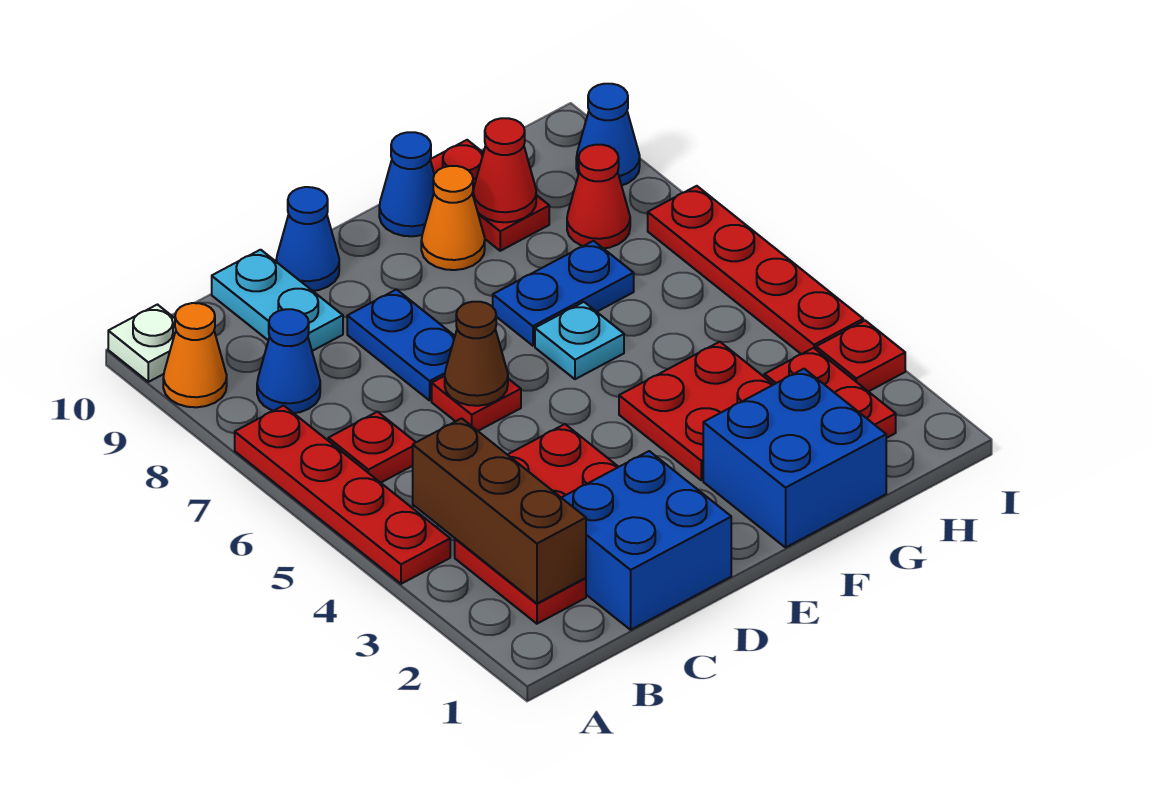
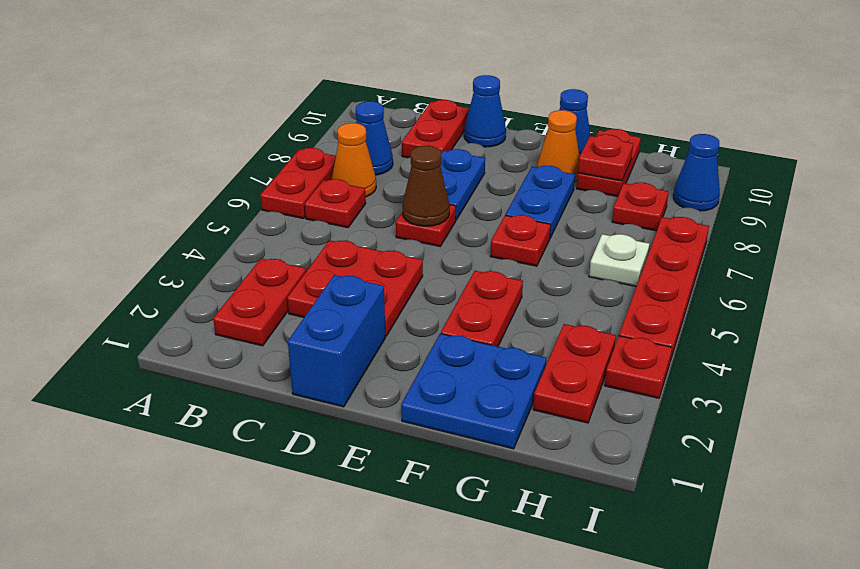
red 1x4 plate [235,405,450,584] -> red 1x2 plate [261,148,336,219]
orange 1x1 cone [163,303,227,407] -> orange 1x1 cone moved to [332,123,376,197]
white 1x1 plate [108,305,176,382] -> white 1x1 plate moved to [589,234,649,287]
brown 1x3 brick [413,418,586,603] -> none
blue 2x2 brick [561,451,731,630] -> blue 1x2 brick [288,275,385,407]
cyan 1x2 plate [212,250,343,351] -> red 1x2 plate [402,100,469,158]
blue 2x2 brick [703,369,886,547] -> blue 2x2 plate [401,334,546,449]
red 2x2 plate [619,342,773,480] -> red 1x2 plate [441,271,523,346]
cyan 1x1 plate [535,302,624,379] -> red 1x1 plate [490,215,551,266]
blue 1x2 plate [493,241,634,346] -> blue 1x2 plate turned to [506,166,575,238]
red 1x1 cone [473,118,536,222] -> red 1x1 plate [578,135,633,181]
red 1x1 cone [567,145,630,248] -> red 1x1 plate [612,182,669,231]

